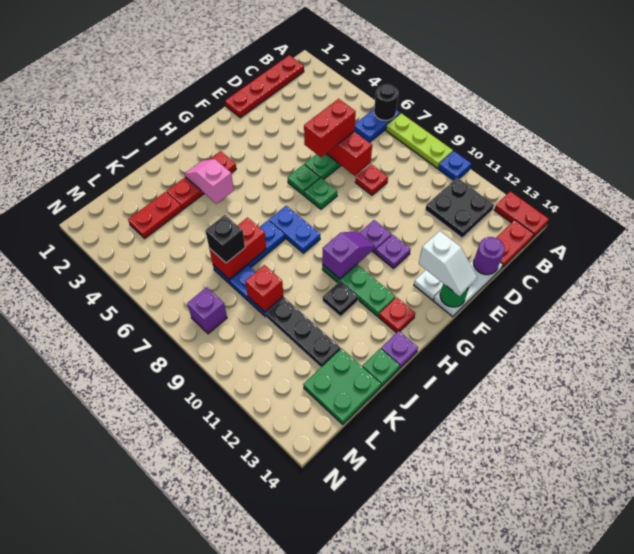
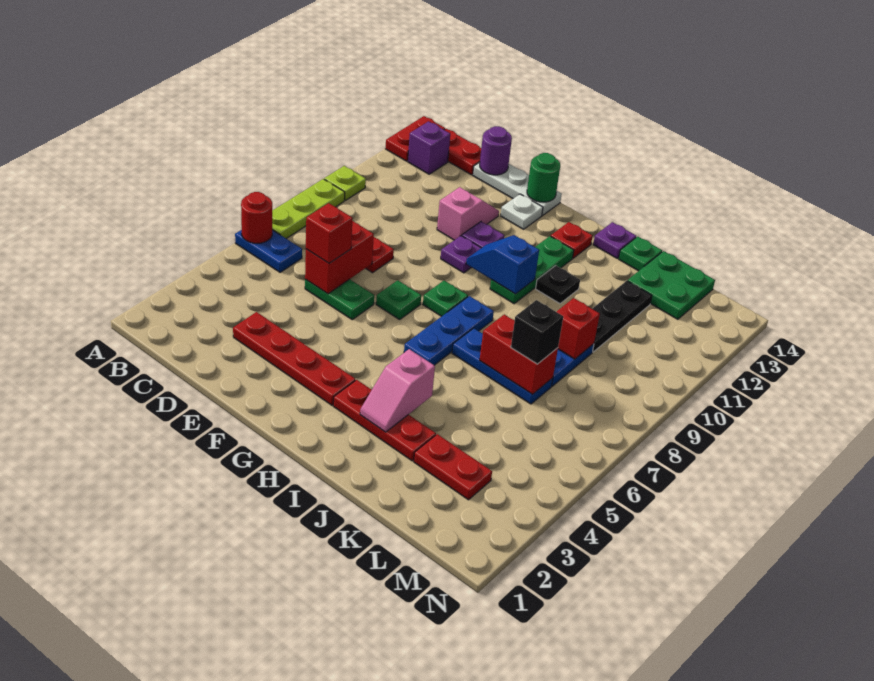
black 1x1 round brick [374,84,398,120] -> red 1x1 round brick [241,192,272,243]
blue 1x1 plate [438,151,471,180] -> lime 1x1 plate [324,166,366,200]
red 1x4 plate [225,55,304,118] -> red 1x4 plate moved to [233,312,355,405]
black 2x2 plate [425,178,494,238] -> none
red 1x2 brick [304,99,356,157] -> red 1x1 brick [306,203,353,263]
none -> pink 1x2 slope [437,187,499,240]
green 1x1 plate [288,164,320,195] -> green 1x1 plate moved to [423,281,468,316]
white 1x2 slope [419,231,477,296] -> none
purple 1x2 slope [322,231,375,279] -> blue 1x2 slope [466,235,539,294]
blue 1x2 plate [269,206,320,253] -> blue 1x3 plate [404,296,494,365]
purple 1x1 brick [187,287,227,334] -> purple 1x1 brick moved to [408,121,450,174]

